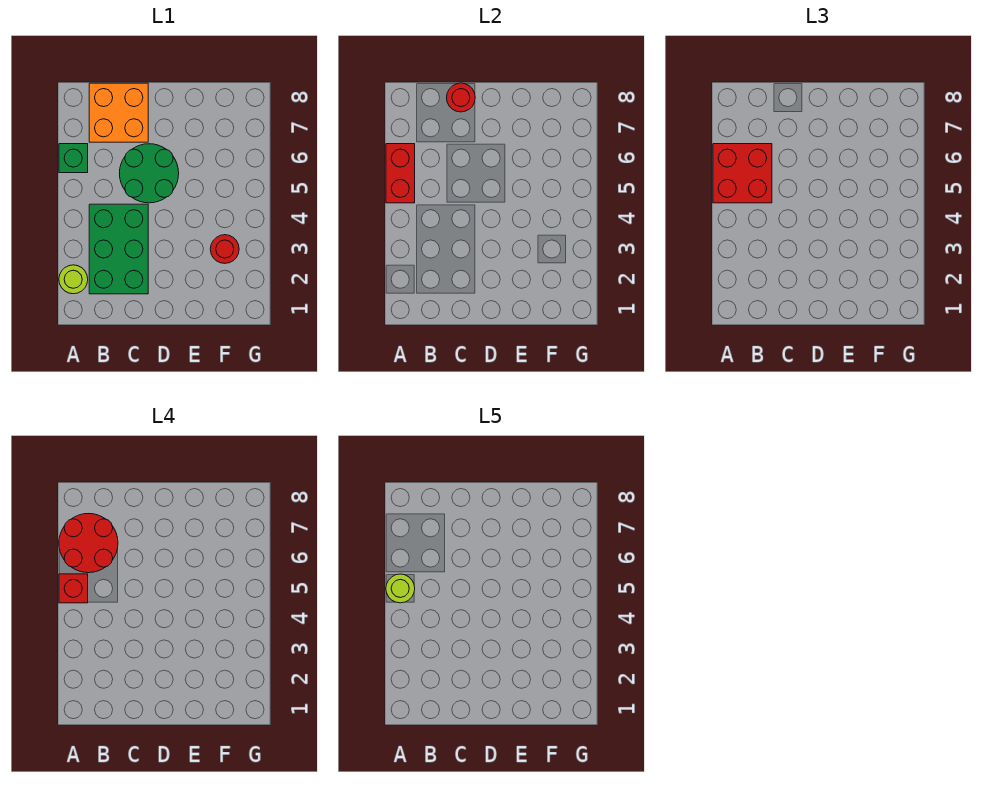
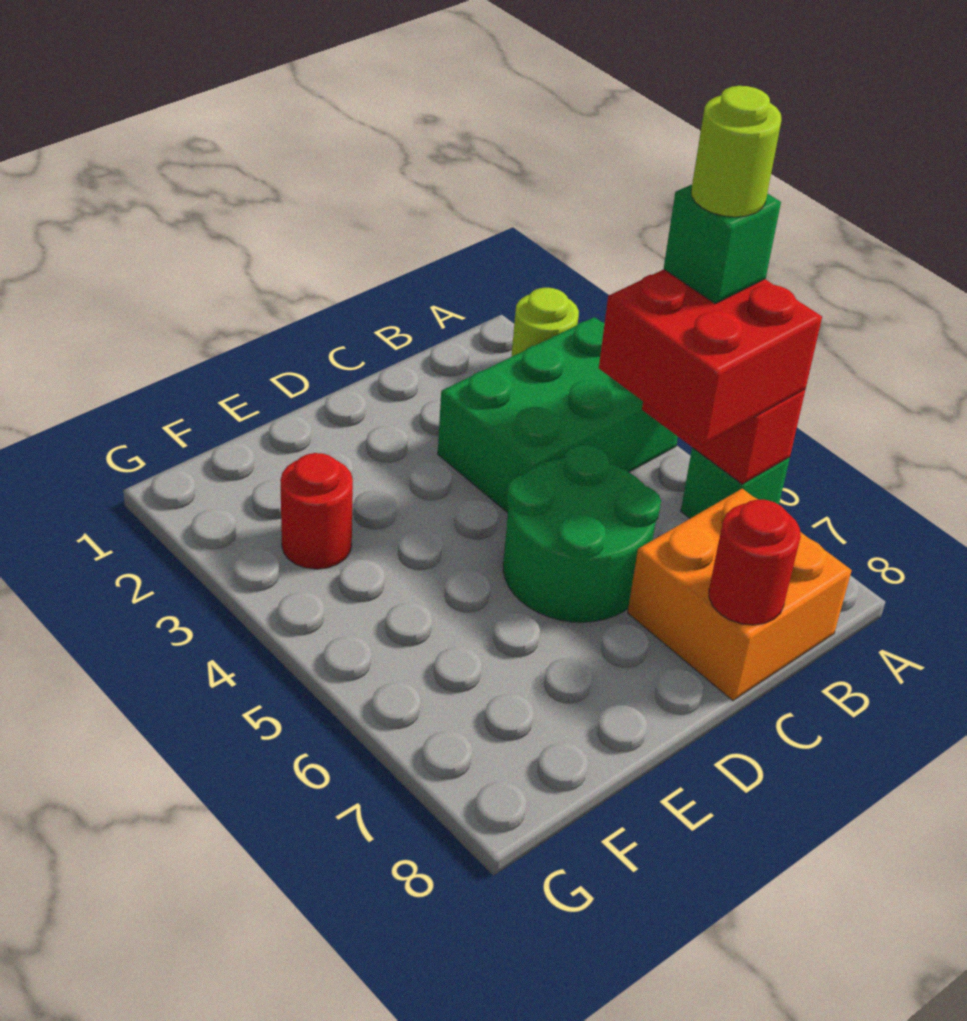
red 1x1 brick [59,574,88,603] -> green 1x1 brick [664,185,781,304]
red 2x2 round brick [59,514,118,573] -> none
green 2x3 brick [89,204,148,294] -> green 2x3 brick turned to [438,317,678,513]

